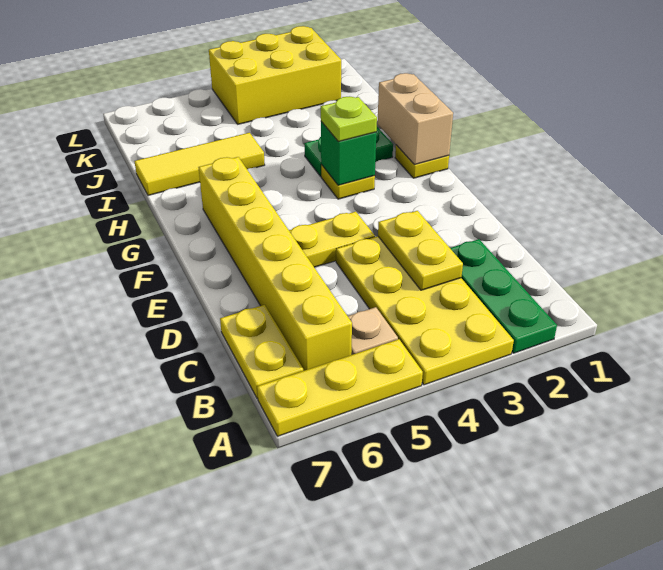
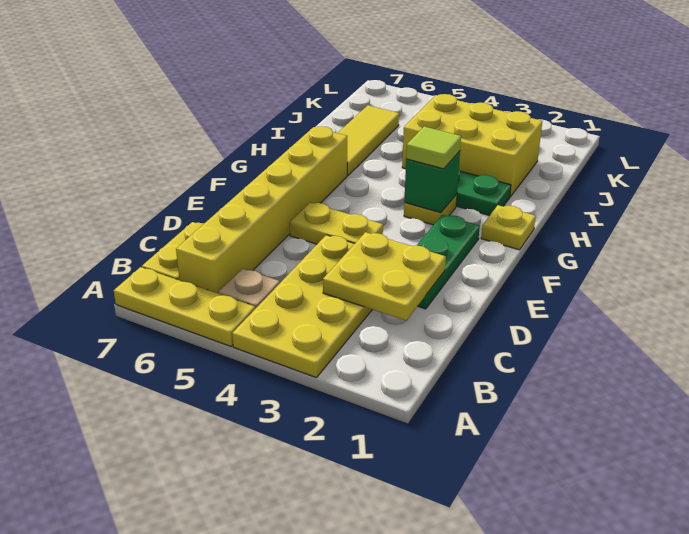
green 1x3 plate [450,239,557,353] -> green 1x3 plate moved to [417,215,480,309]
yellow 1x2 plate [378,211,463,290] -> yellow 2x2 plate [323,232,446,320]
tan 1x2 brick [377,73,453,165] -> none
lime 1x1 plate [321,96,377,142] -> lime 1x1 tile [406,126,461,169]
yellow 1x3 tile [135,133,265,195] -> yellow 1x3 tile turned to [338,105,399,176]
yellow 2x3 brick [209,26,341,124] -> yellow 2x3 brick moved to [402,94,542,197]

